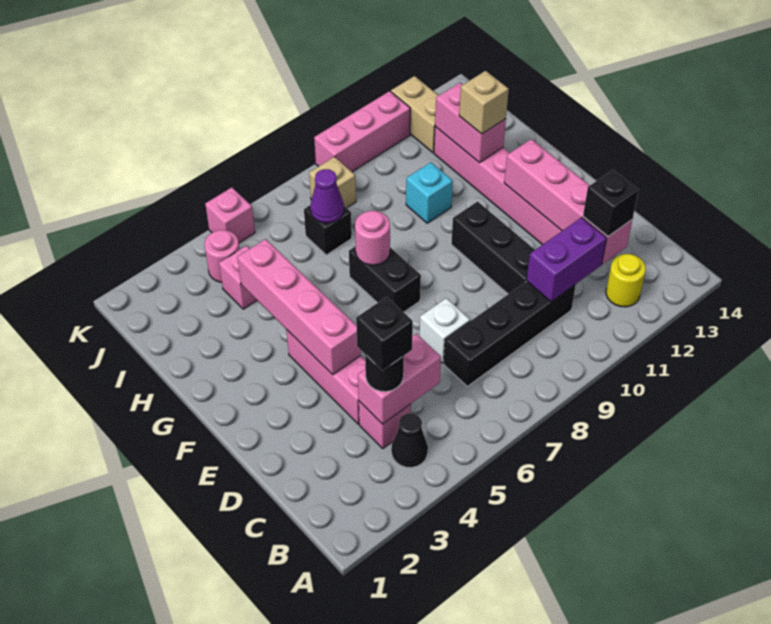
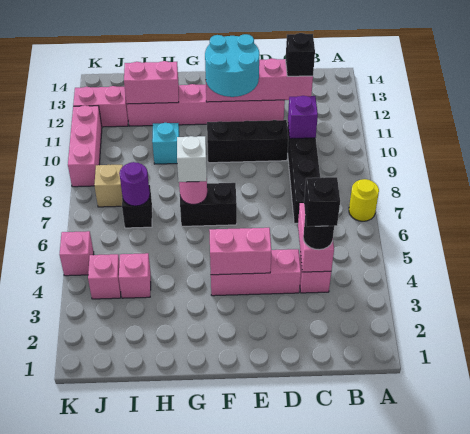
black 1x1 cone [391,413,428,468] -> none
yellow 1x1 round brick [606,254,646,307] -> yellow 1x1 round brick moved to [349,179,379,221]
purple 1x2 brick [527,217,607,302] -> purple 1x1 brick [288,96,318,139]
white 1x1 brick [420,298,470,363] -> white 1x1 brick moved to [177,136,207,182]
pink 1x4 brick [237,239,361,375] -> pink 1x2 brick [209,228,271,275]
none -> cyan 2x2 round brick [205,34,259,97]
tan 1x1 brick [459,71,509,134] -> none
purple 1x1 cone [310,169,344,223] -> purple 1x1 round brick [119,162,150,206]
pink 1x1 round brick [204,230,240,282] -> pink 1x1 brick [88,254,121,299]
tan 1x2 brick [391,76,439,152] -> pink 1x2 brick [73,86,128,127]

